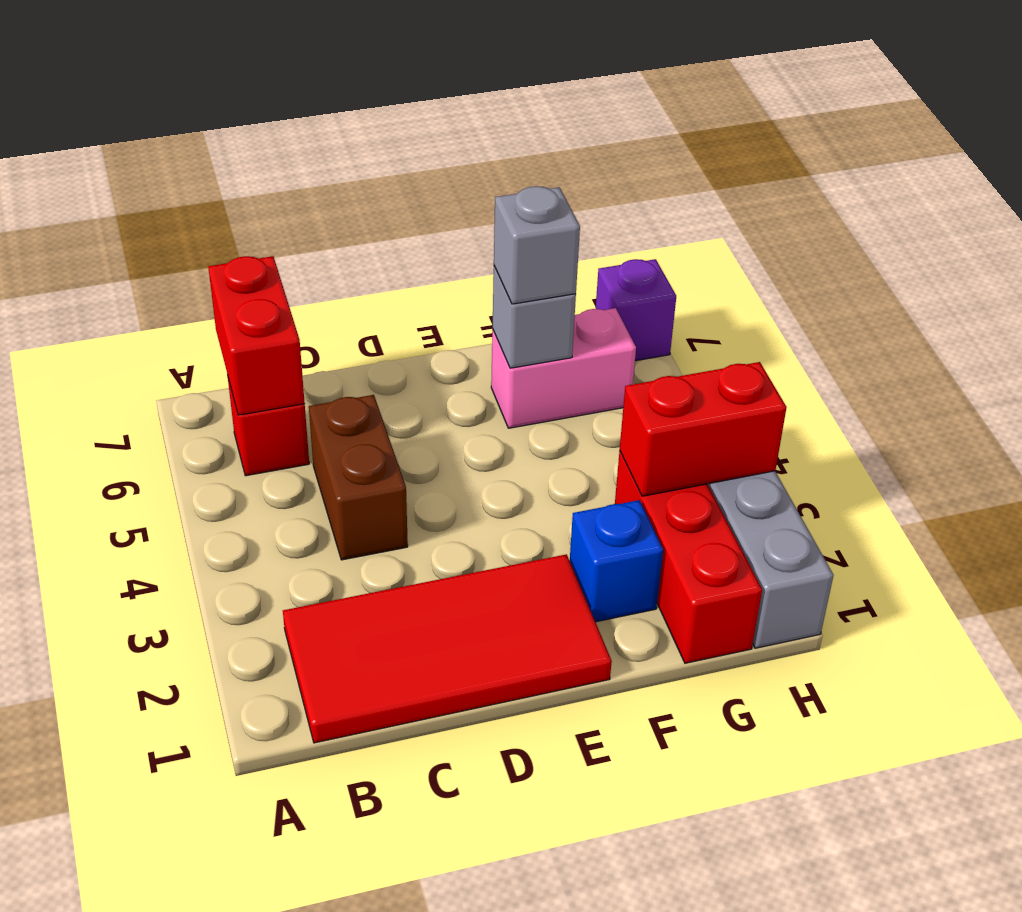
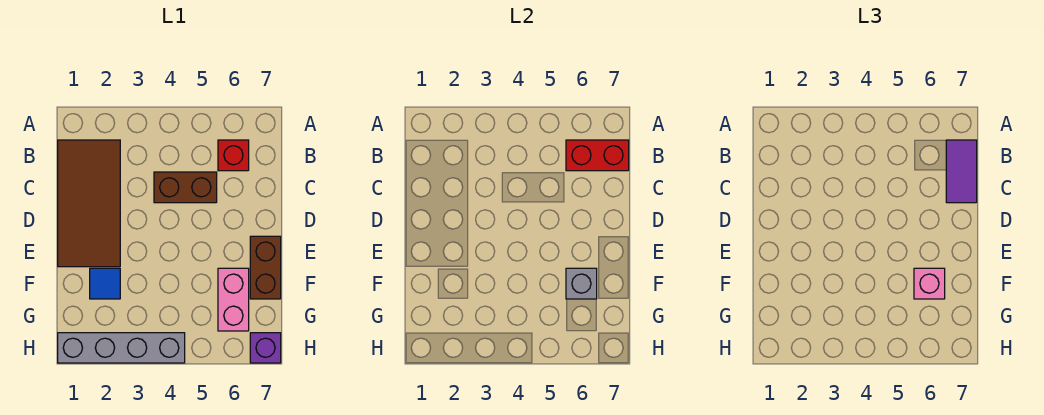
red 2x4 tile [283,554,612,743] -> brown 2x4 tile [58,140,120,267]
none -> purple 1x2 tile [946,140,977,203]
none -> brown 1x2 brick [250,236,281,299]
blue 1x1 brick [570,500,663,622] -> blue 1x1 tile [90,268,120,299]
grey 1x1 brick [494,186,580,304] -> pink 1x1 brick [914,268,945,299]
red 1x3 brick [615,451,762,663] -> none
red 1x2 brick [620,362,787,496] -> none

